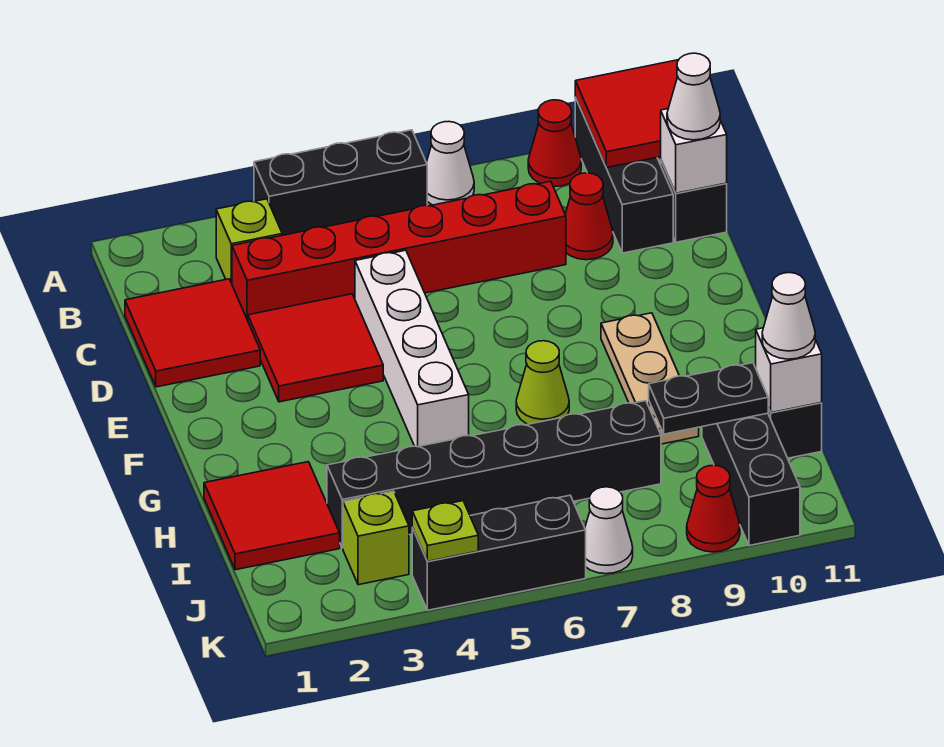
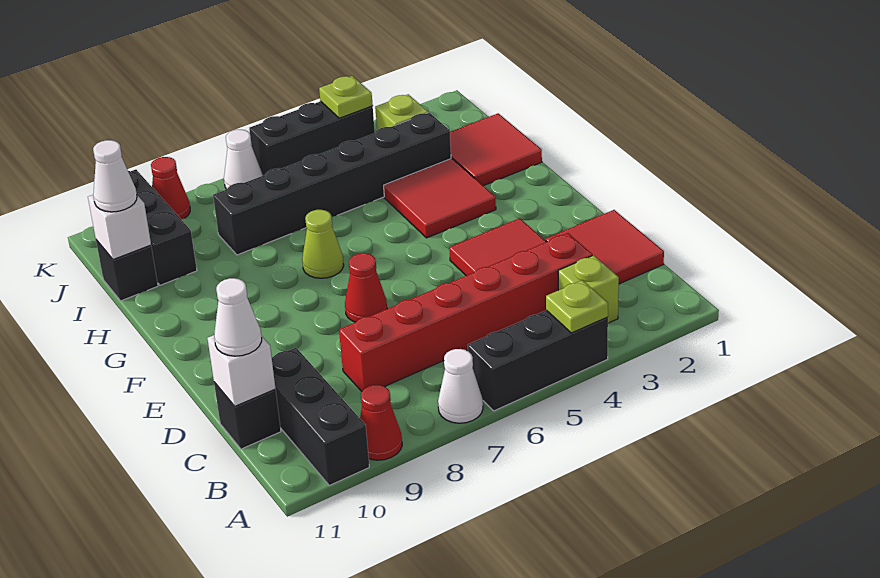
none -> lime 1x1 plate [546,280,608,333]
red 2x2 tile [575,60,678,168] -> red 2x2 tile moved to [384,158,496,238]
red 1x1 cone [565,173,613,260] -> red 1x1 cone moved to [345,253,387,322]
white 1x4 brick [355,250,469,447] -> none
tan 1x3 plate [601,313,699,444] -> none
black 1x2 plate [649,363,768,434] -> none

